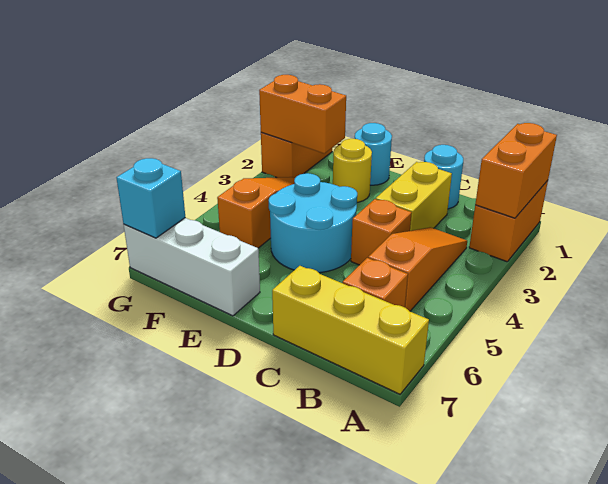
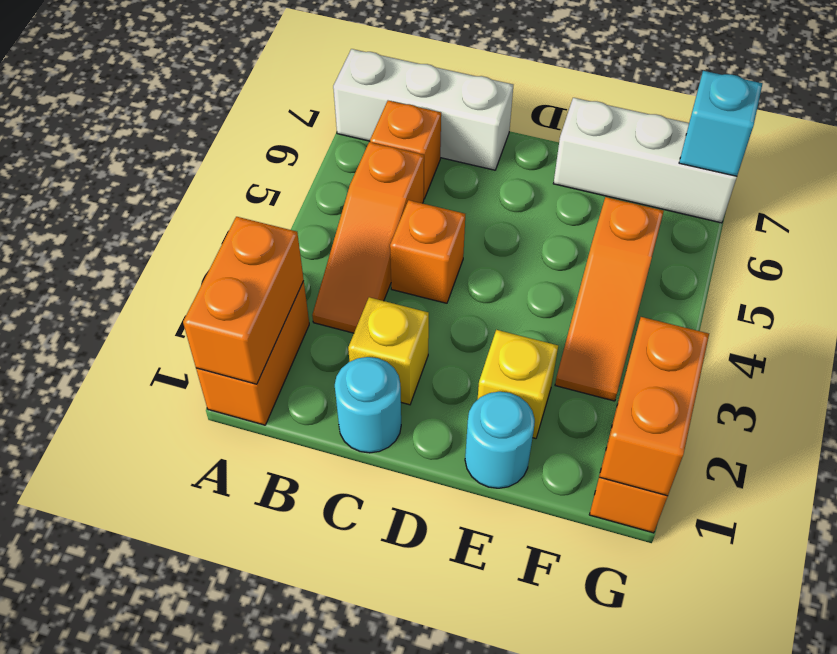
yellow 1x3 brick [272,266,429,394] -> white 1x3 brick [333,49,513,170]
yellow 1x2 brick [376,162,452,231] -> yellow 1x1 brick [348,297,429,405]
cyan 2x2 round brick [269,173,357,273] -> none
yellow 1x1 round brick [333,139,372,202] -> yellow 1x1 brick [478,330,558,438]
orange 1x2 brick [259,75,346,153] -> orange 1x2 brick turned to [600,317,709,496]

